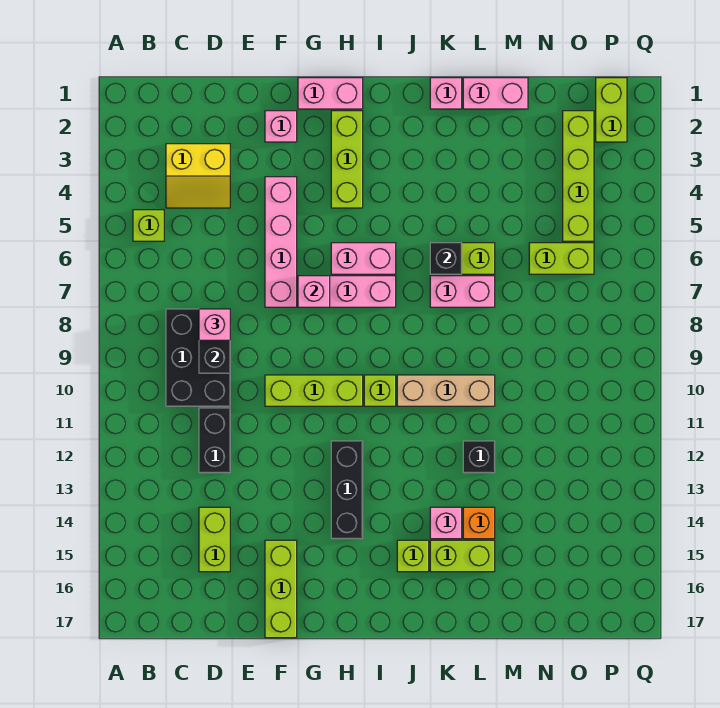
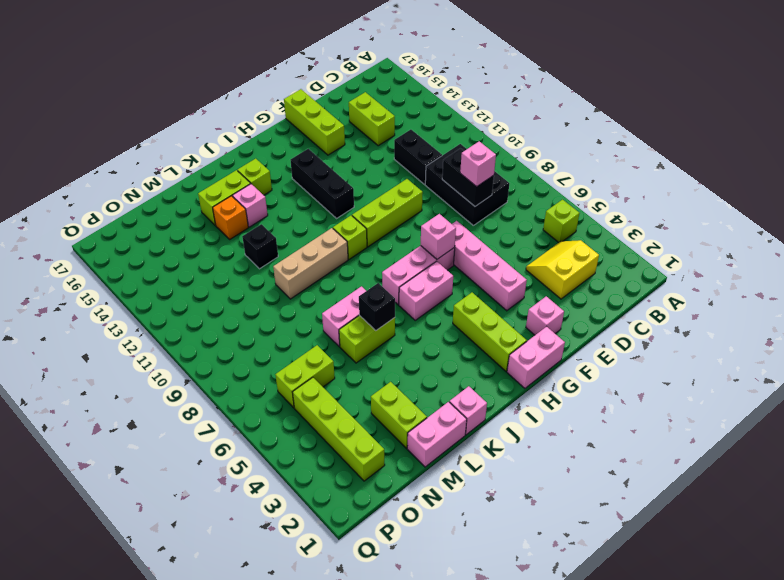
lime 1x2 brick [596,78,627,142] -> lime 1x2 brick moved to [371,382,427,448]

